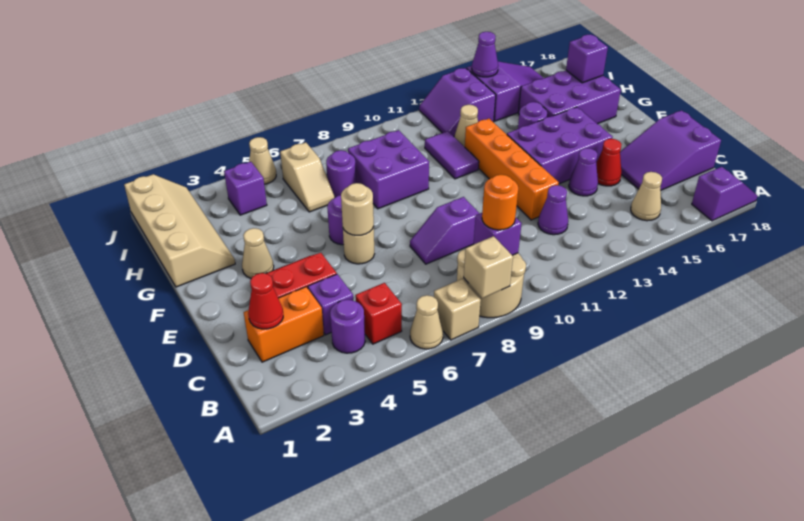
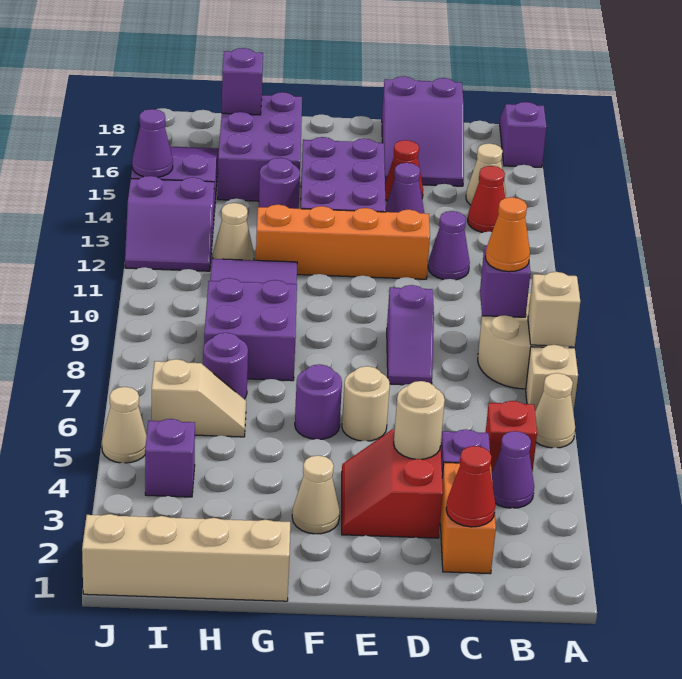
purple 1x1 round brick [330,299,365,353] -> purple 1x1 cone [492,431,534,508]
orange 1x1 round brick [482,175,518,230] -> orange 1x1 cone [485,197,530,272]
none -> red 1x1 cone [468,166,505,233]
tan 1x1 round brick [341,183,374,235] -> tan 1x1 round brick moved to [394,381,445,459]

